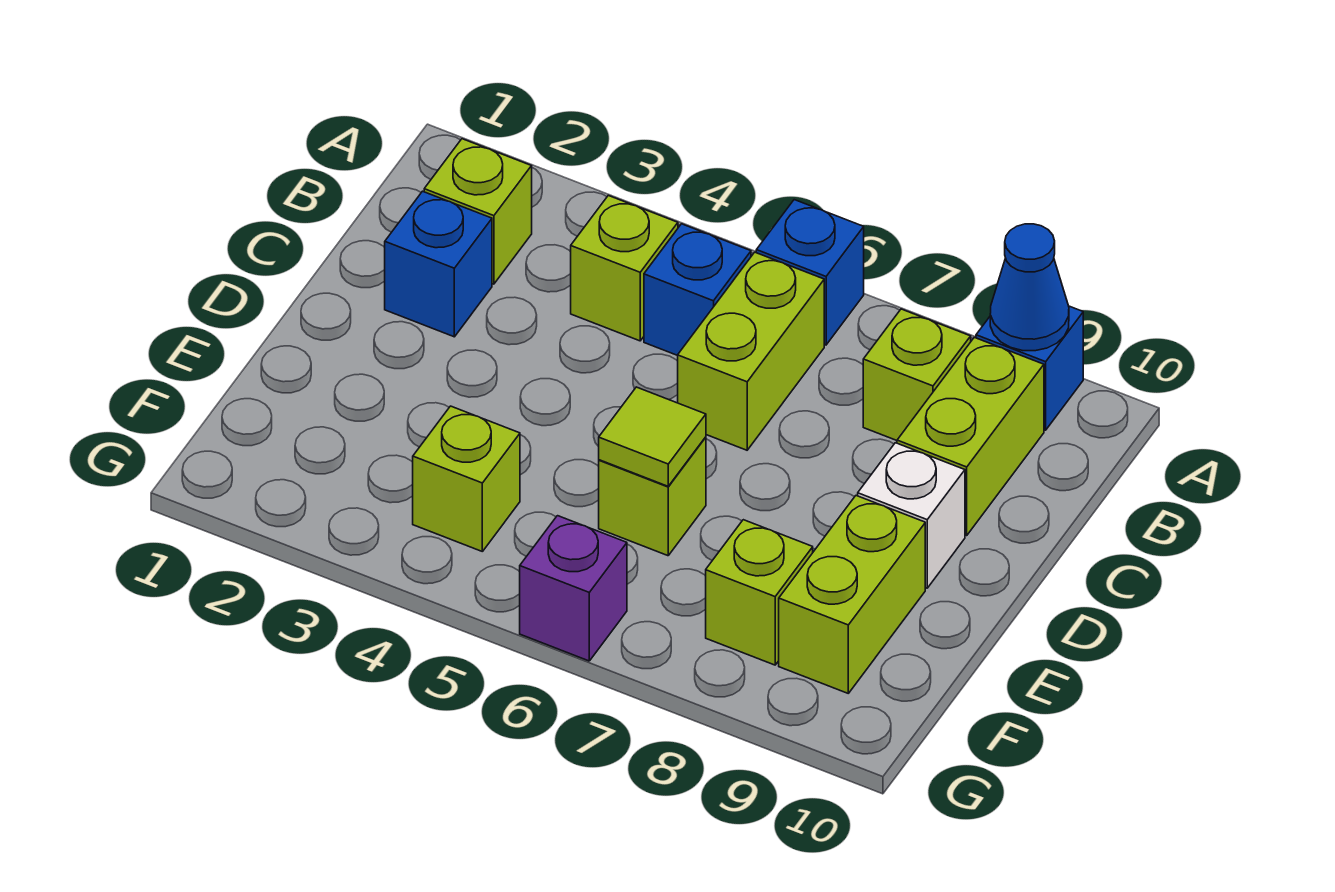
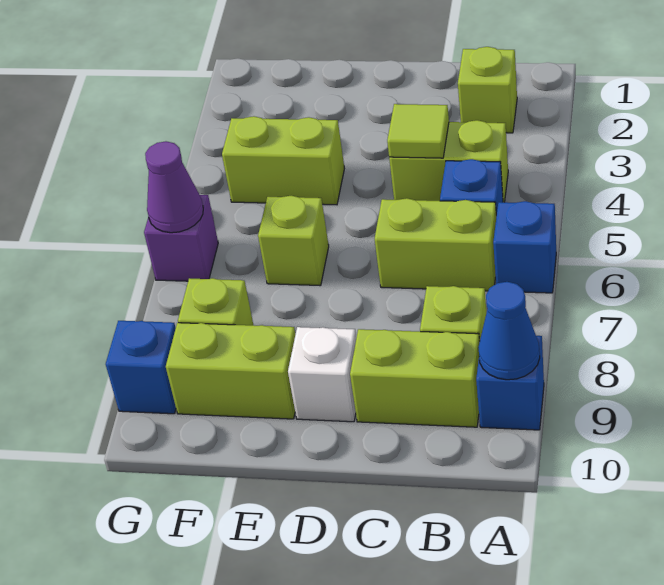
lime 1x1 brick [571,195,678,341] -> lime 1x2 brick [389,120,508,202]
blue 1x1 brick [385,191,492,337] -> blue 1x1 brick moved to [106,321,176,414]
lime 1x1 tile [599,387,706,486] -> lime 1x1 tile moved to [387,104,449,158]
lime 1x1 brick [413,406,520,551] -> lime 1x2 brick [222,116,344,205]
none -> purple 1x1 cone [145,141,203,233]

